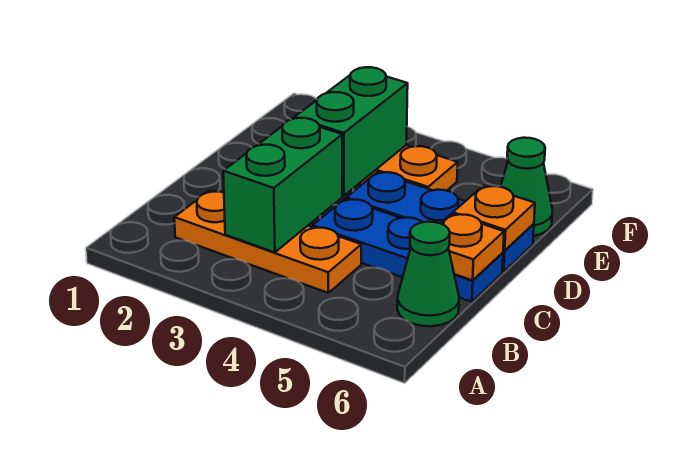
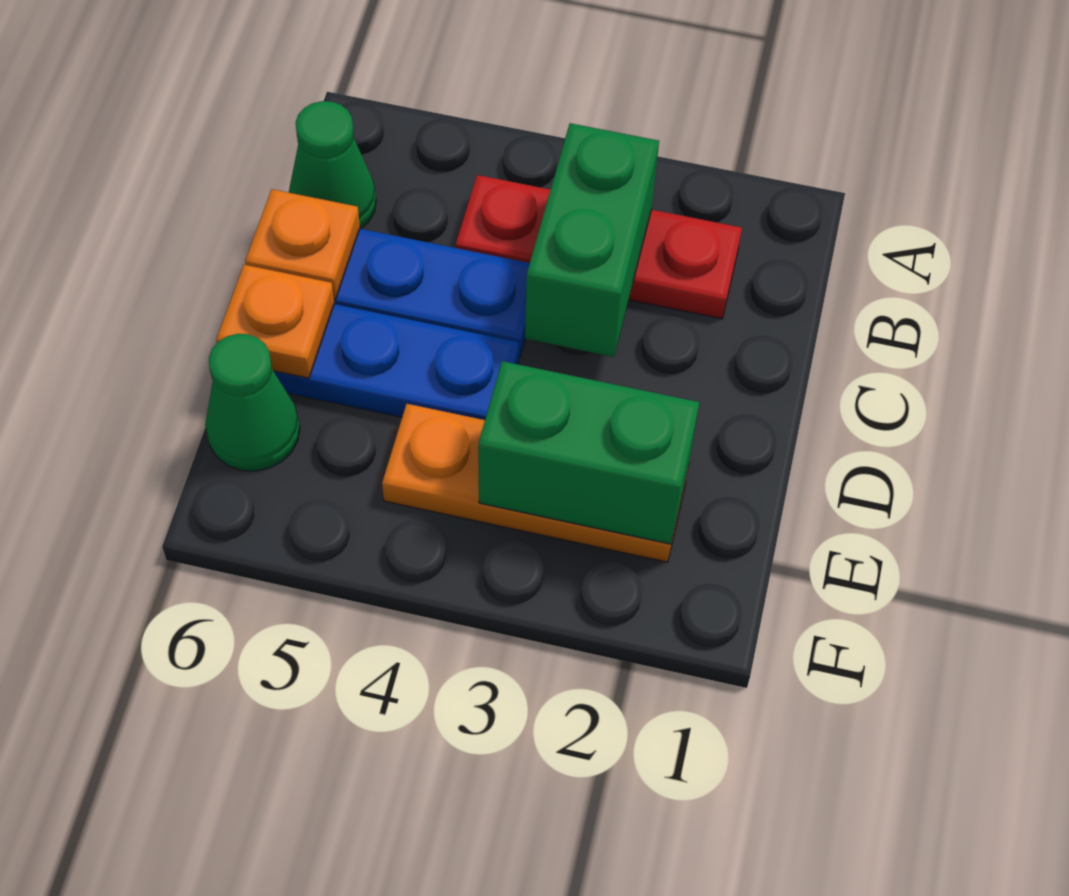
orange 1x3 plate [174,191,361,293] -> red 1x3 plate [456,175,742,319]
green 1x2 brick [295,67,408,196] -> green 1x2 brick turned to [478,361,699,544]

